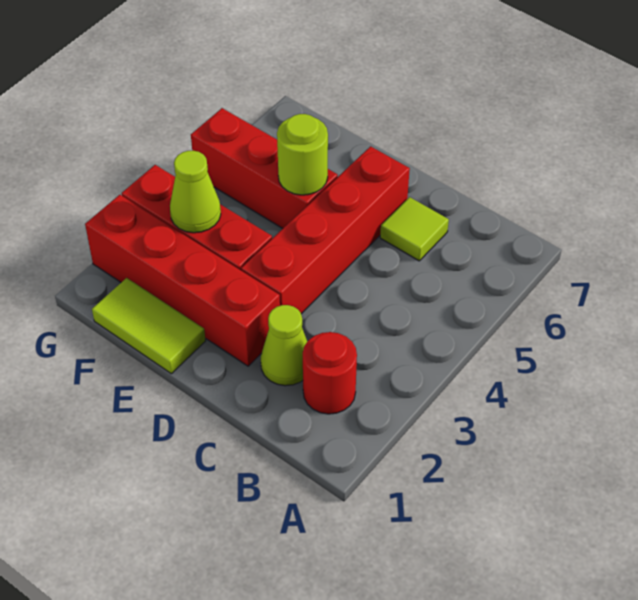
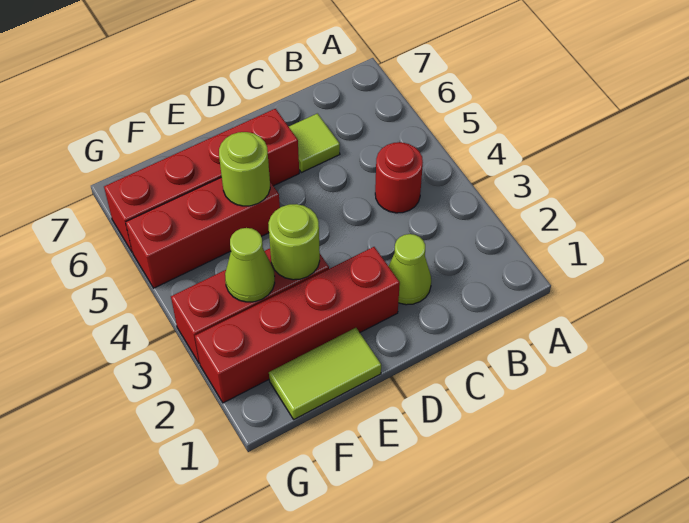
red 1x1 round brick [303,332,357,414] -> red 1x1 round brick moved to [375,142,423,213]
red 1x4 brick [241,146,410,314] -> red 1x4 brick turned to [104,109,299,251]
none -> lime 1x1 round brick [268,204,320,280]

